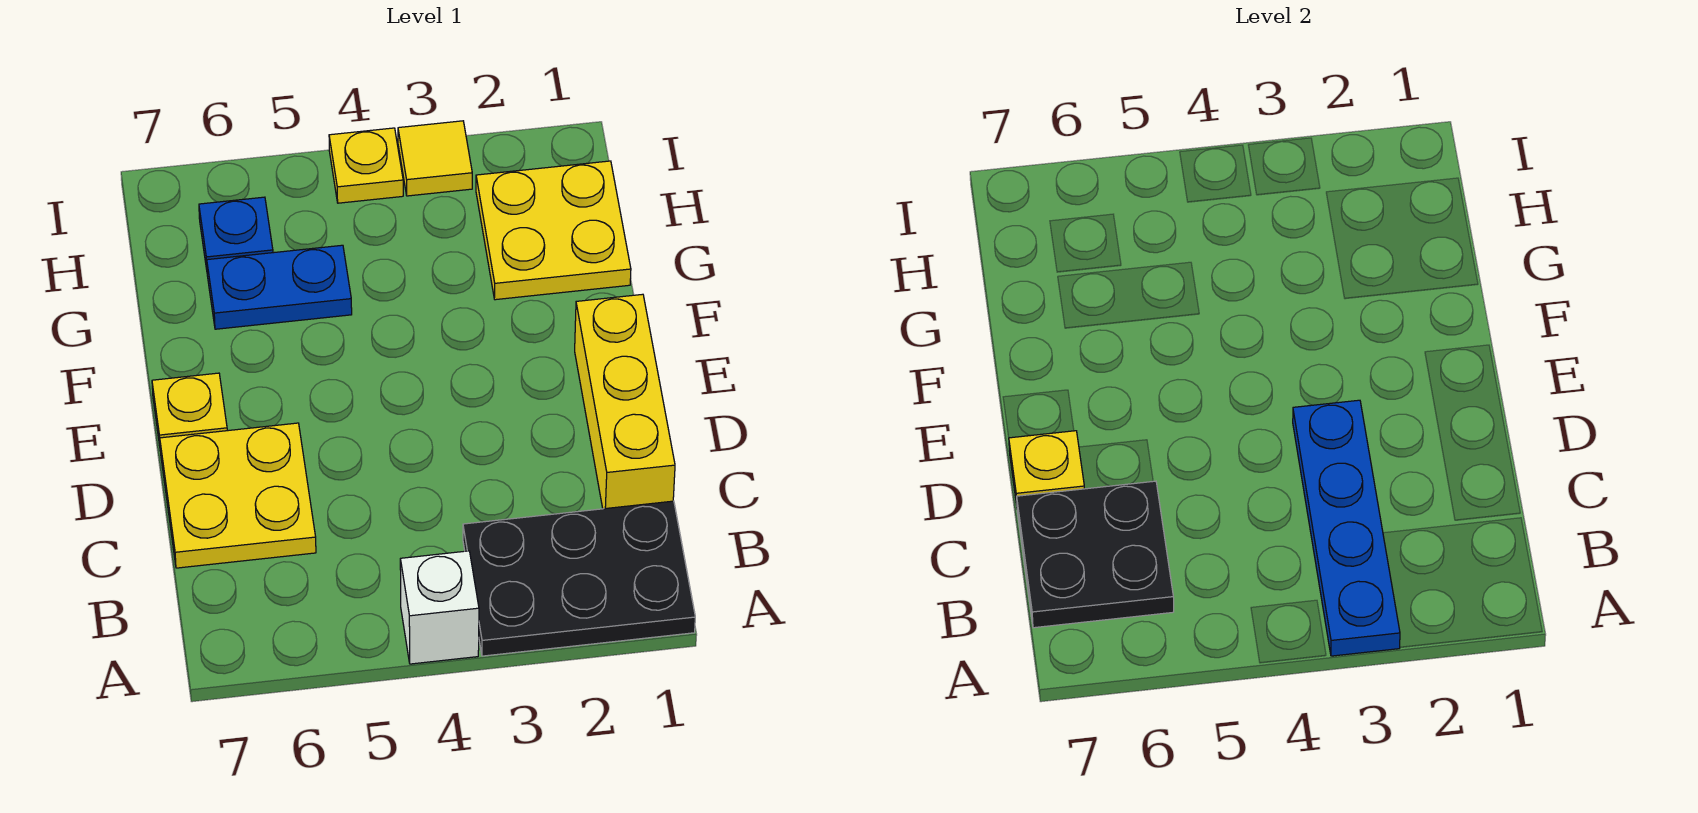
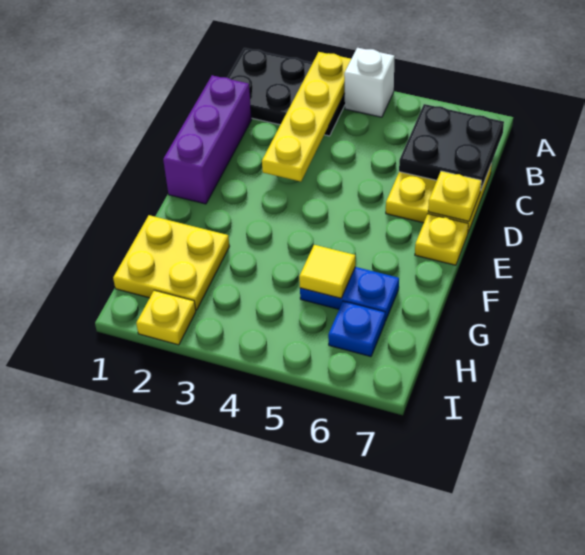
blue 1x4 plate [1293,400,1400,656] -> yellow 1x4 plate [262,52,351,182]
yellow 1x3 brick [575,294,675,509] -> purple 1x3 brick [163,75,252,204]
yellow 1x1 tile [398,121,472,196] -> yellow 1x1 tile moved to [299,245,355,298]
yellow 1x1 plate [329,128,403,203] -> yellow 1x1 plate moved to [136,290,196,345]

